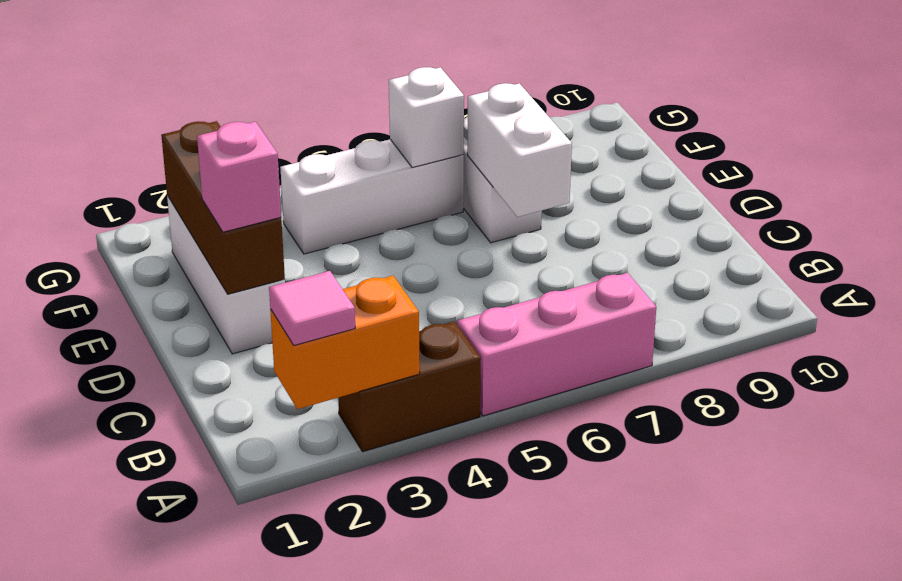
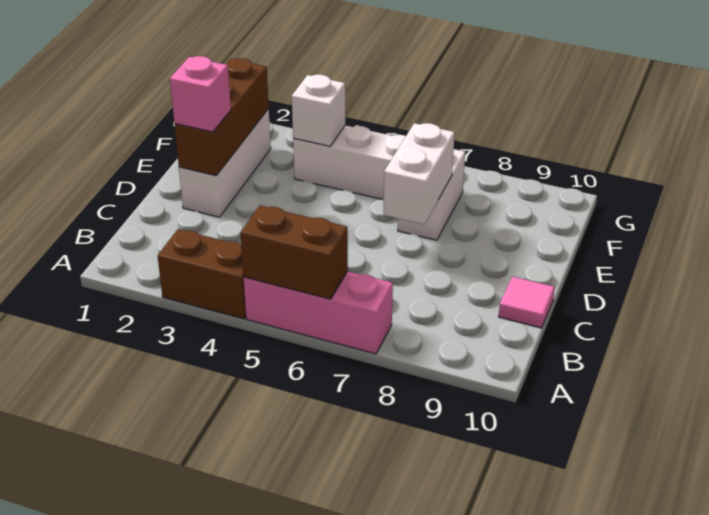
orange 1x2 brick [270,276,420,409] -> none
pink 1x1 tile [269,271,355,345] -> pink 1x1 tile moved to [499,276,555,328]
none -> brown 1x2 brick [240,206,348,299]
white 1x1 brick [389,67,464,168] -> white 1x1 brick moved to [292,74,345,146]

